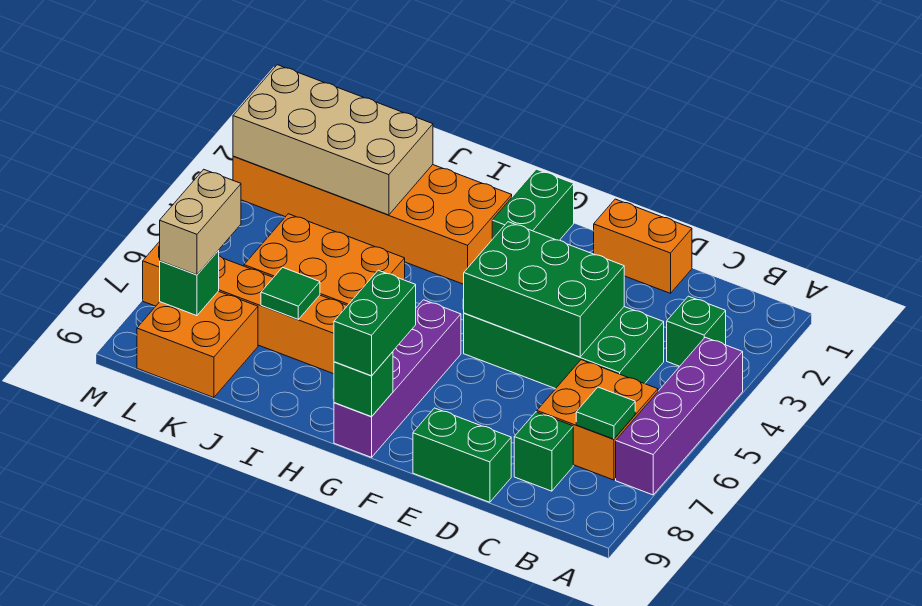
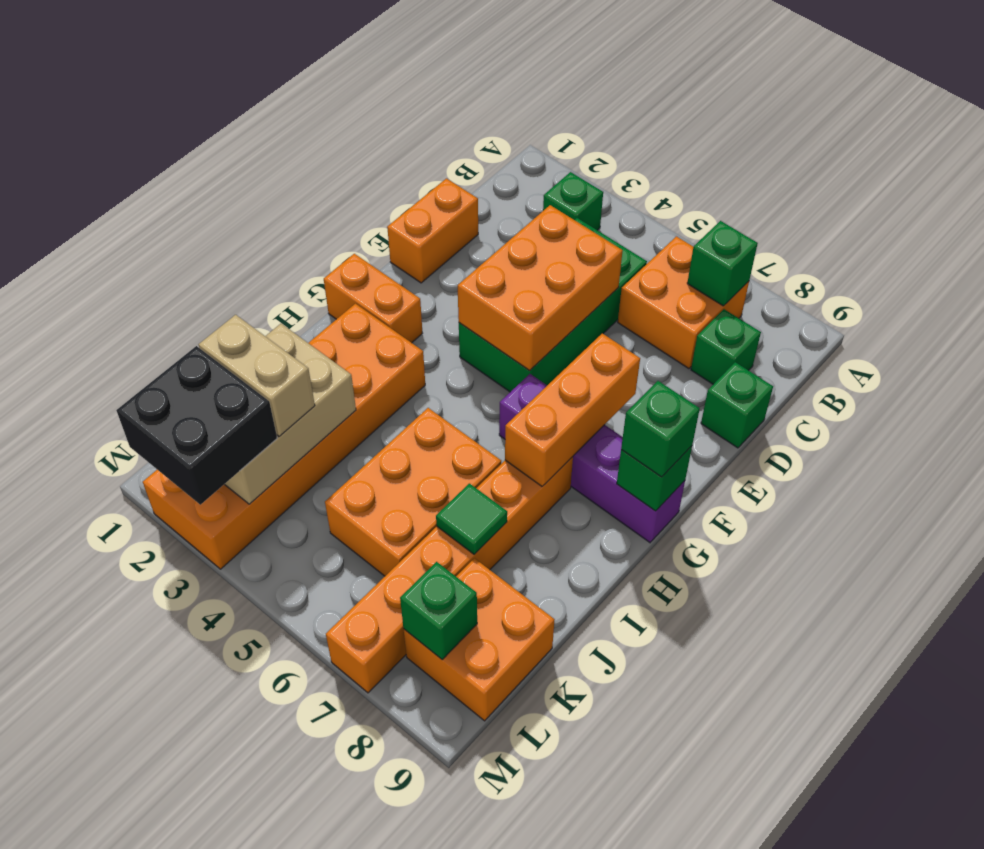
purple 1x4 brick [616,337,743,495] -> none
green 1x1 tile [576,387,635,439] -> green 1x1 brick [687,221,758,306]
green 2x3 brick [464,222,624,357] -> orange 2x3 brick [458,205,623,371]
green 1x2 brick [413,408,511,502] -> green 1x1 brick [701,362,773,448]
none -> orange 1x3 brick [505,333,640,486]
green 1x2 brick [492,169,574,240] -> orange 1x2 brick [324,254,422,343]
green 1x2 brick [334,270,416,376] -> green 1x1 brick [621,381,700,477]
tan 2x4 brick [233,65,433,215] -> tan 2x3 brick [225,324,356,504]
none -> black 2x2 brick [116,346,277,505]
tan 1x2 brick [160,169,241,275] -> tan 1x2 brick moved to [199,315,315,436]

